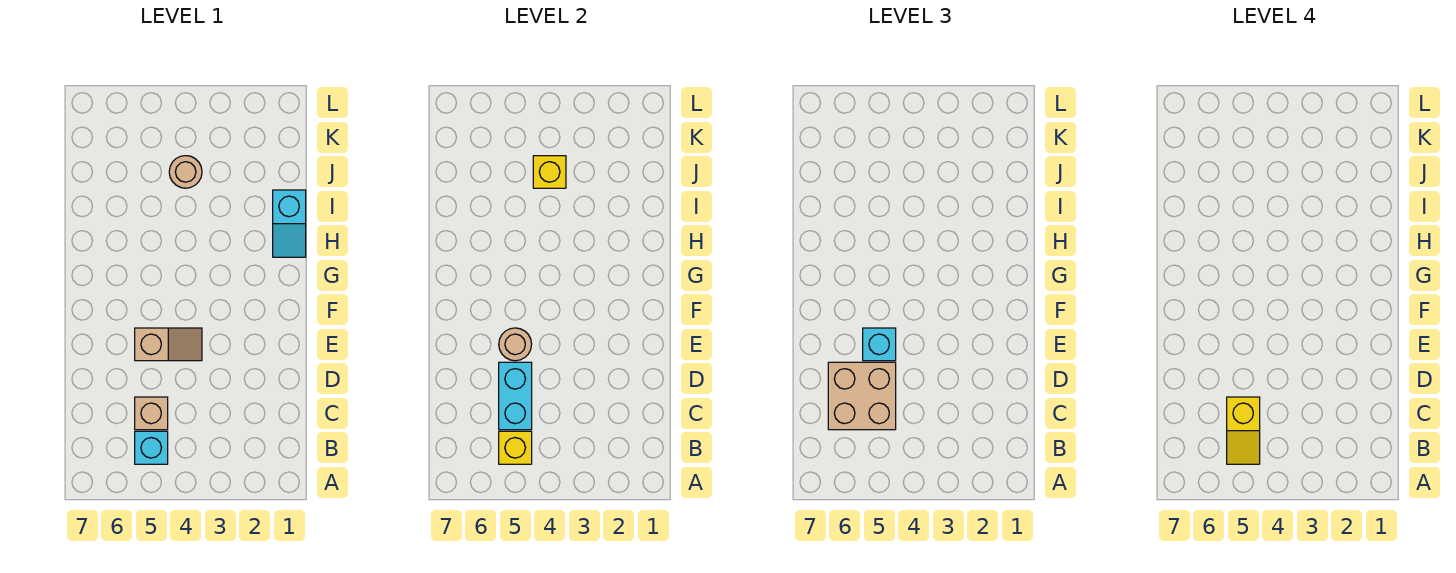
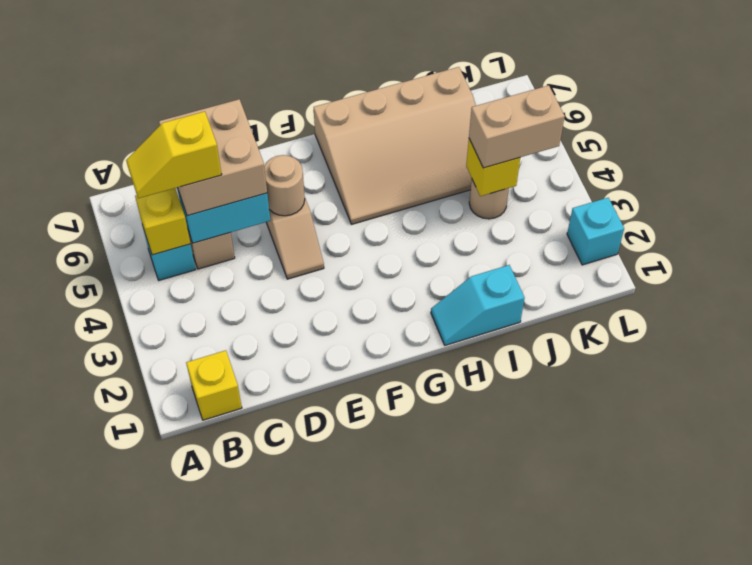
none -> yellow 1x1 brick [186,350,242,420]
cyan 1x1 brick [863,328,896,361] -> cyan 1x1 brick moved to [567,198,624,265]
none -> tan 3x4 slope [314,67,476,224]
none -> tan 1x2 brick [469,85,565,168]

